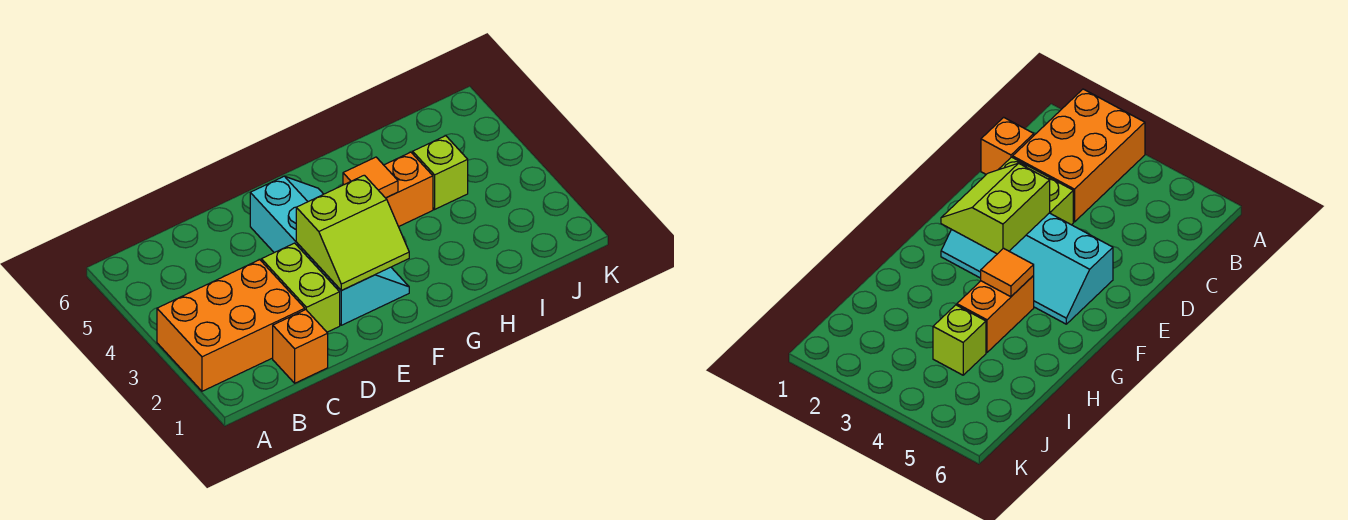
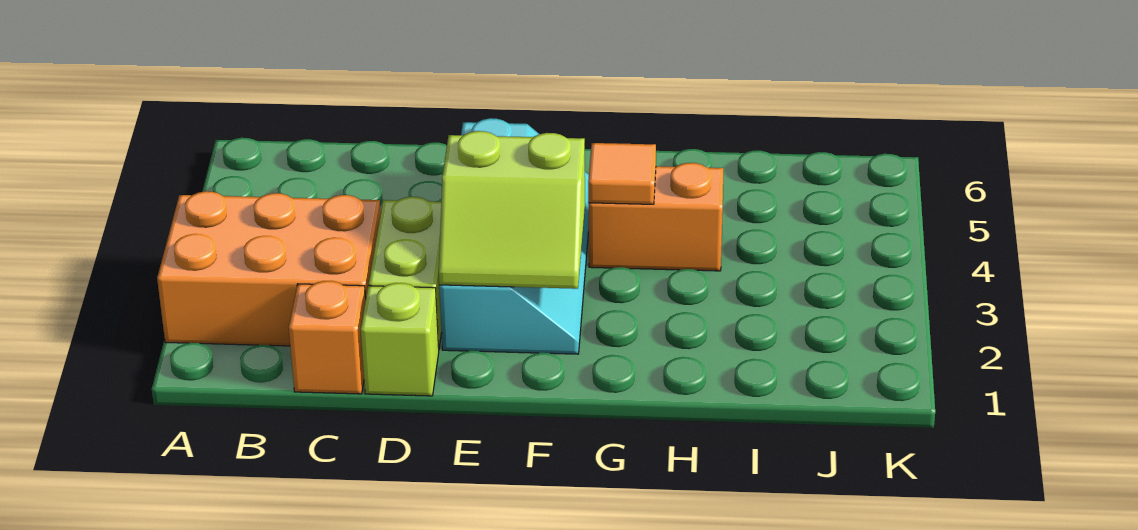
lime 1x1 brick [413,136,468,209] -> lime 1x1 brick moved to [361,283,439,396]

